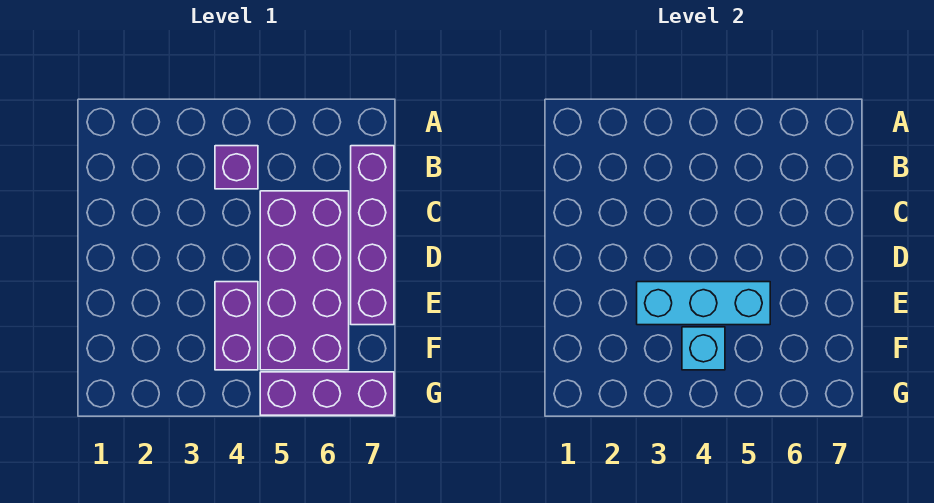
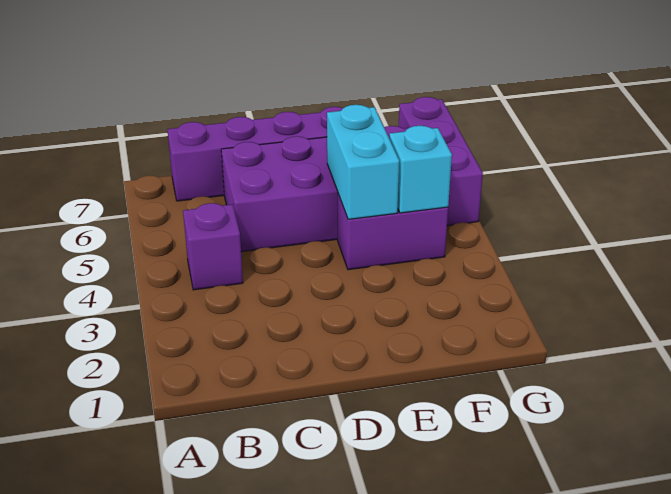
cyan 1x3 brick [637,282,770,325] -> cyan 1x2 brick [327,105,399,219]

